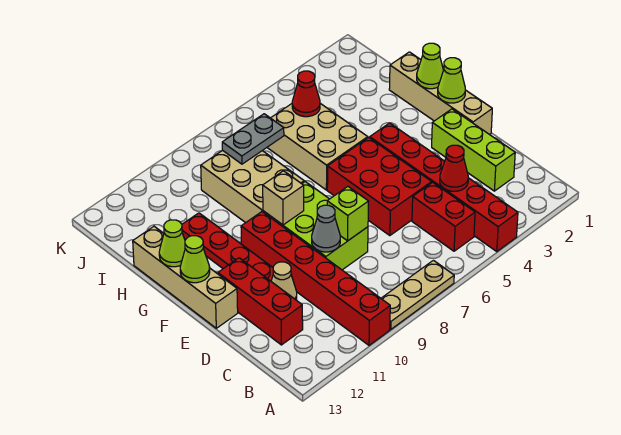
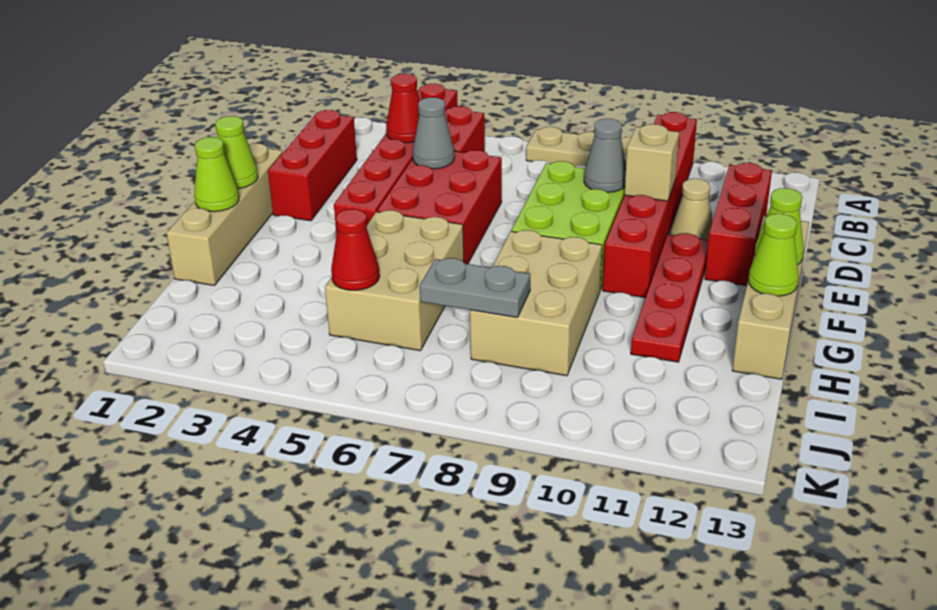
lime 1x3 brick [432,109,515,191] -> red 1x3 brick [268,110,357,221]
none -> grey 1x1 cone [413,97,455,169]
lime 1x1 brick [327,187,369,241] -> none
tan 1x1 brick [263,171,304,225] -> tan 1x1 brick moved to [625,124,679,201]

